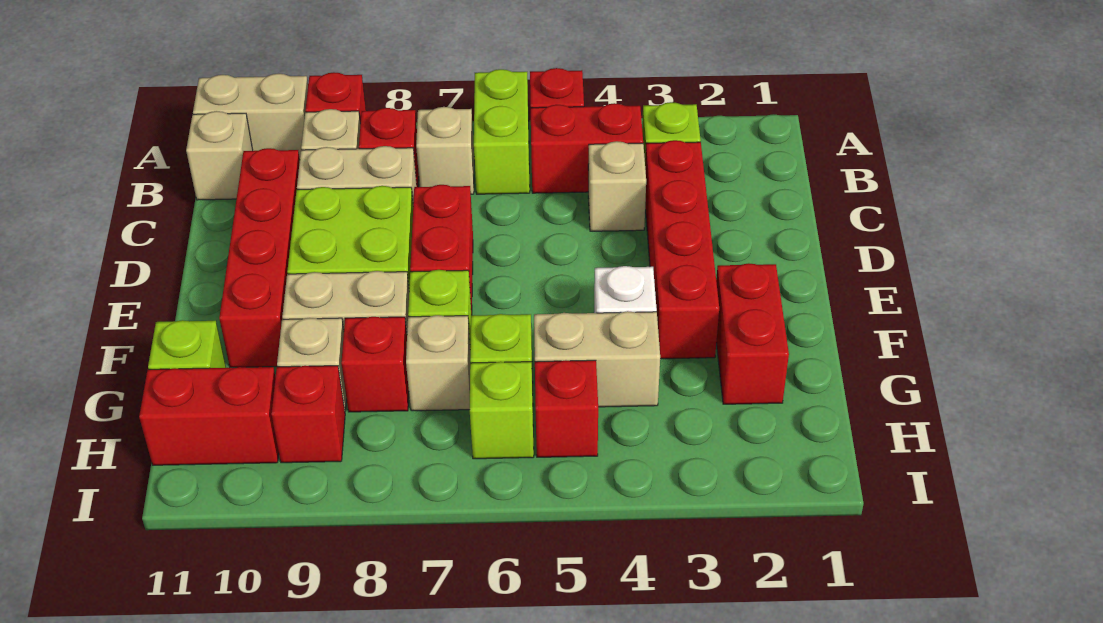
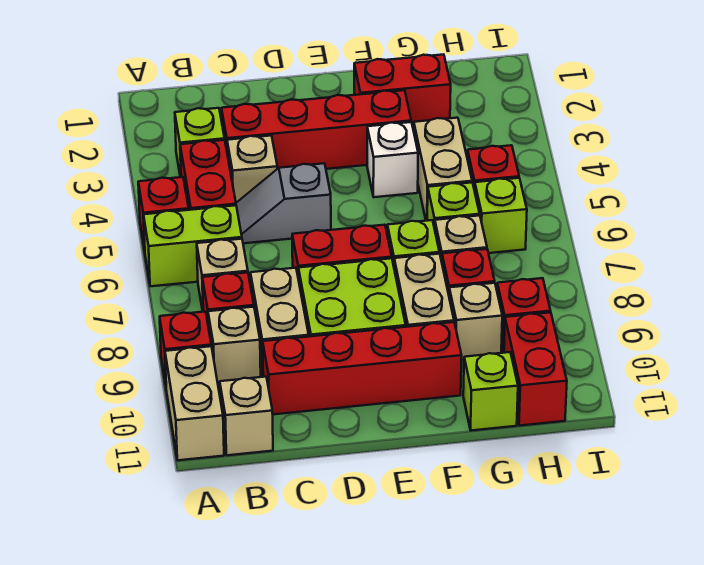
none -> grey 1x2 slope [236,163,331,243]

